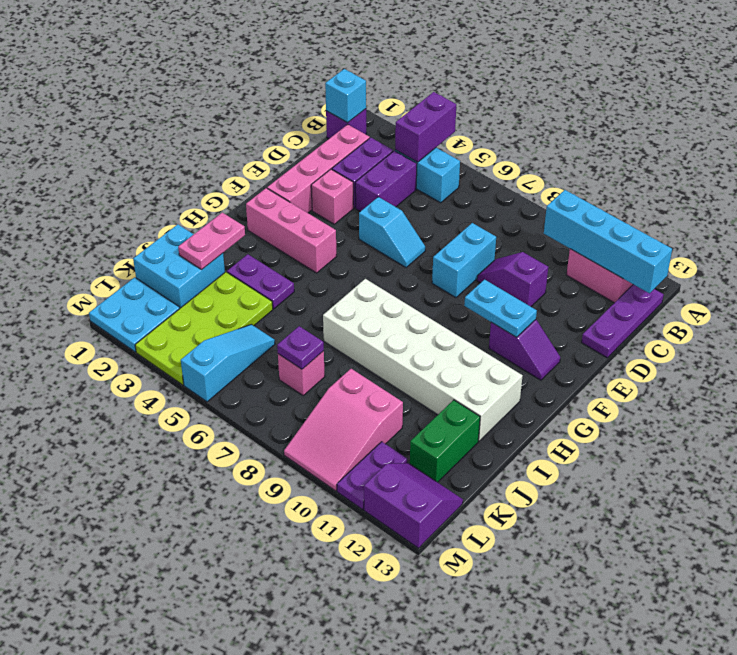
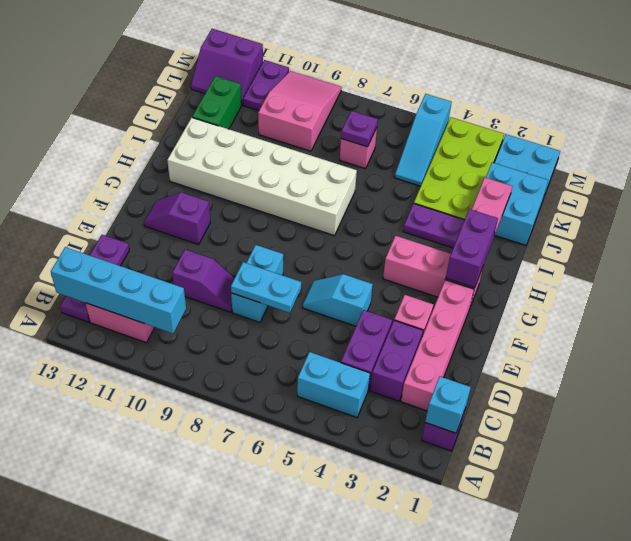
purple 1x2 brick [395,92,456,162] -> purple 1x2 brick moved to [446,209,498,288]
cyan 1x2 plate [464,280,537,337] -> cyan 1x2 plate moved to [231,262,301,313]

